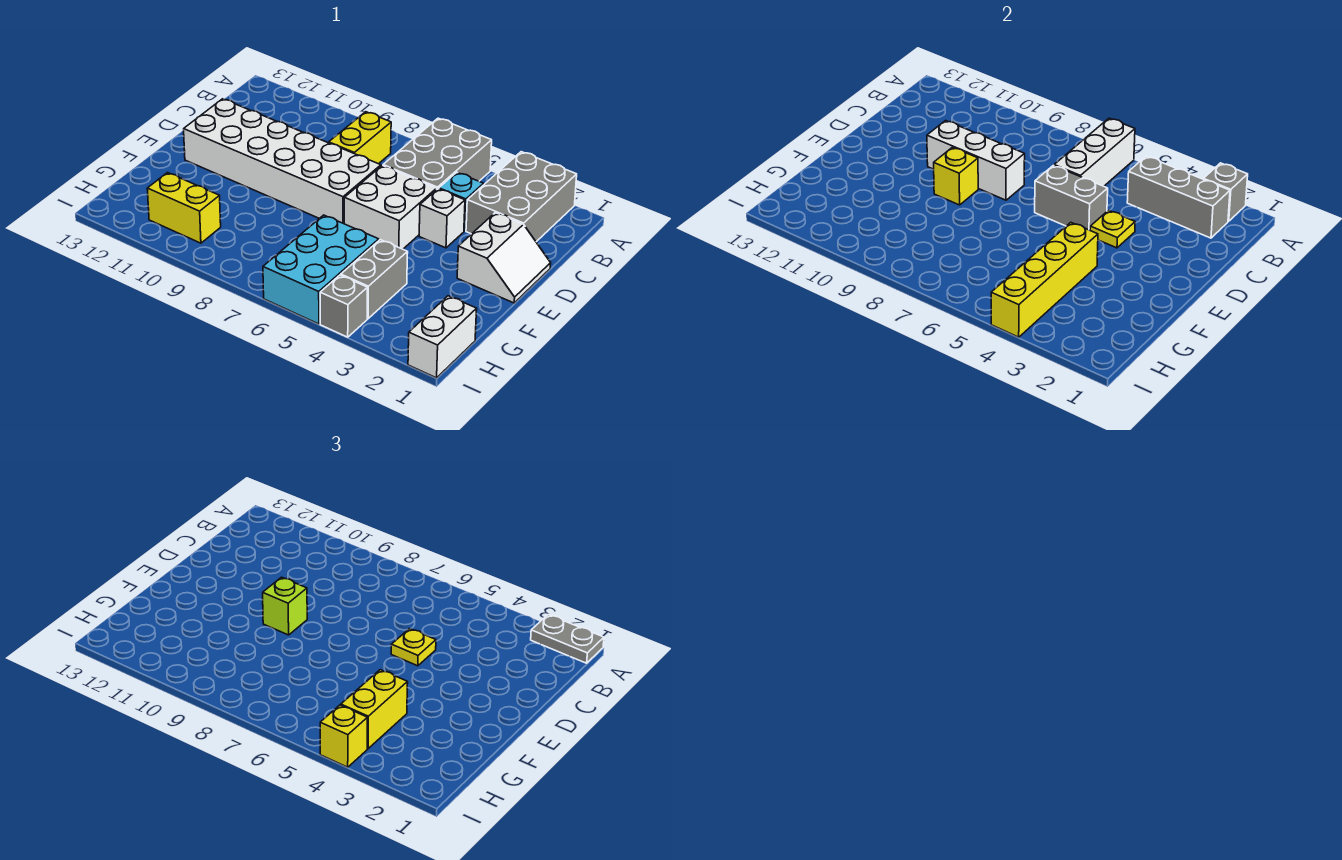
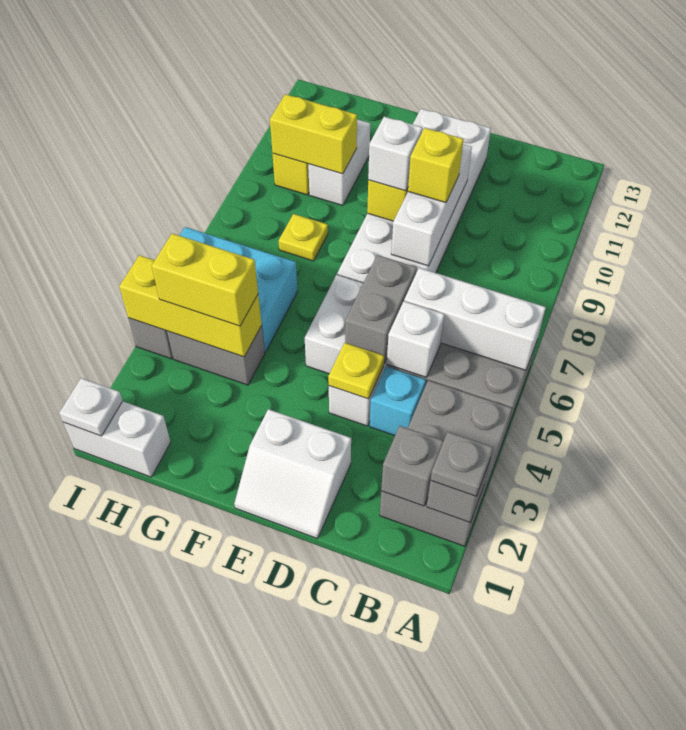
grey 1x2 plate [531,615,604,663] -> grey 1x1 plate [431,432,493,496]
grey 2x3 brick [466,152,577,242] -> grey 2x3 brick turned to [380,380,512,546]
grey 1x3 brick [1127,156,1230,238] -> grey 1x1 brick [381,426,443,506]
yellow 1x2 brick [329,112,391,164] -> yellow 1x2 brick moved to [270,94,357,174]
none -> white 1x1 brick [387,301,445,377]
yellow 1x1 plate [391,629,436,666] -> yellow 1x1 plate moved to [279,214,328,261]
lime 1x1 brick [263,577,307,635] -> white 1x1 brick [368,117,422,191]
yellow 1x4 brick [991,223,1098,337] -> yellow 1x3 brick [119,255,262,357]
none -> white 1x2 brick [308,119,370,206]
none -> white 1x1 plate [59,378,123,436]
yellow 1x1 brick [320,705,367,767] -> yellow 1x1 brick moved to [408,128,464,203]

